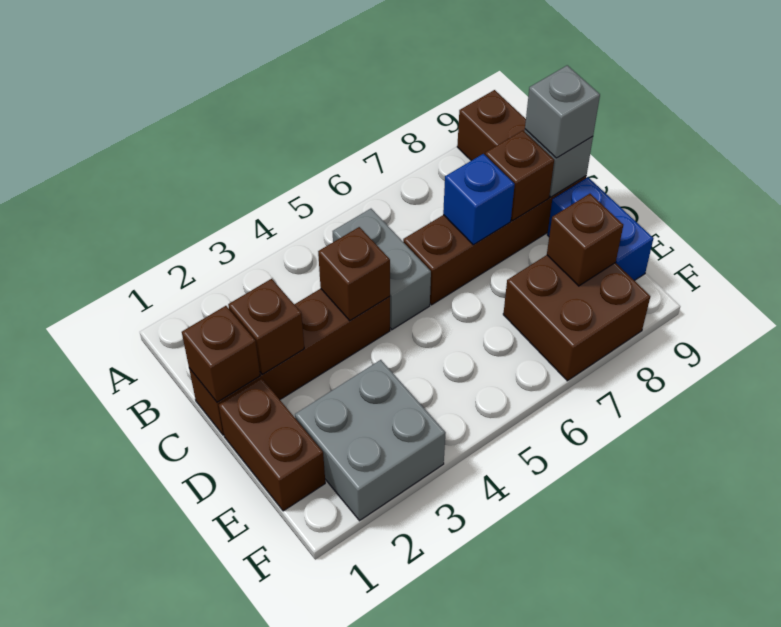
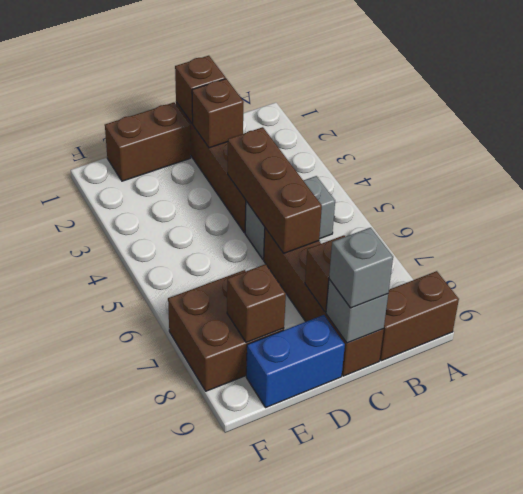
brown 1x1 brick [318,227,390,321] -> brown 1x3 brick [228,127,322,253]
blue 1x1 brick [443,154,515,245] -> none
grey 2x2 brick [295,360,445,521] -> none

